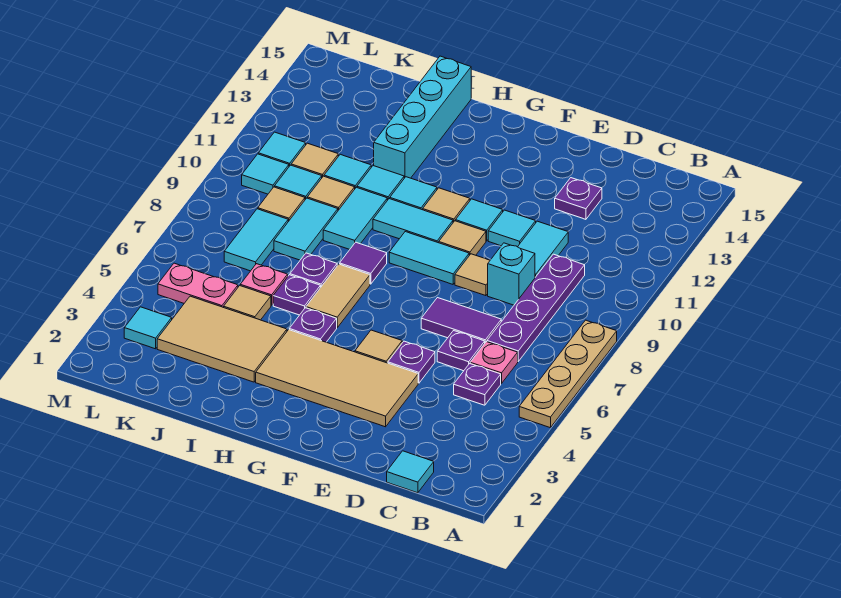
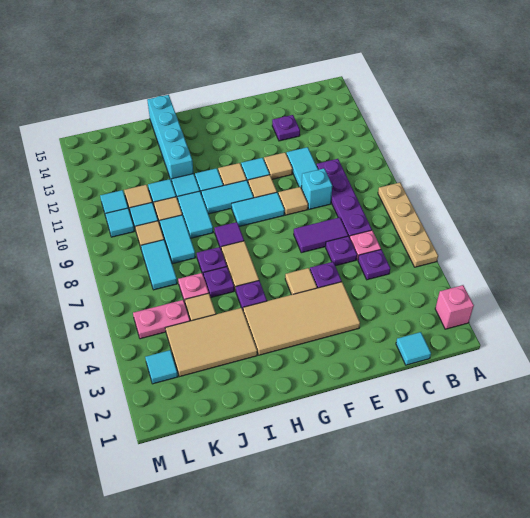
none -> pink 1x1 brick [435,285,474,329]
cyan 1x1 tile [488,210,536,247] -> tan 1x1 tile [264,153,293,179]

